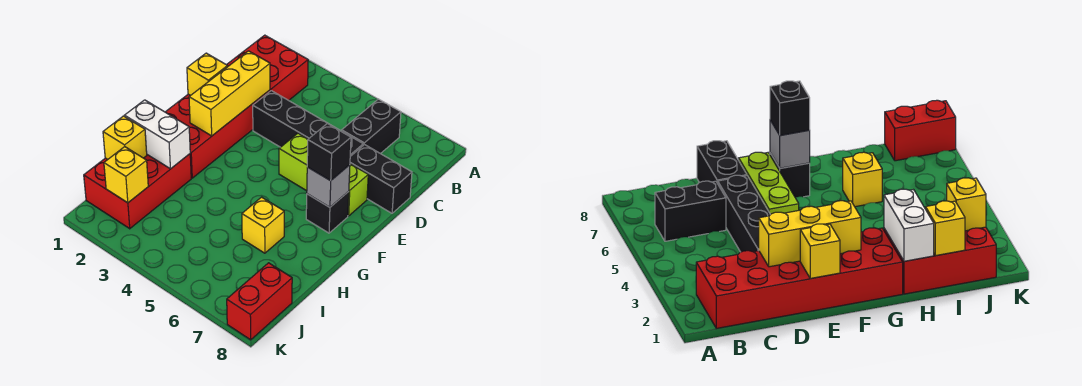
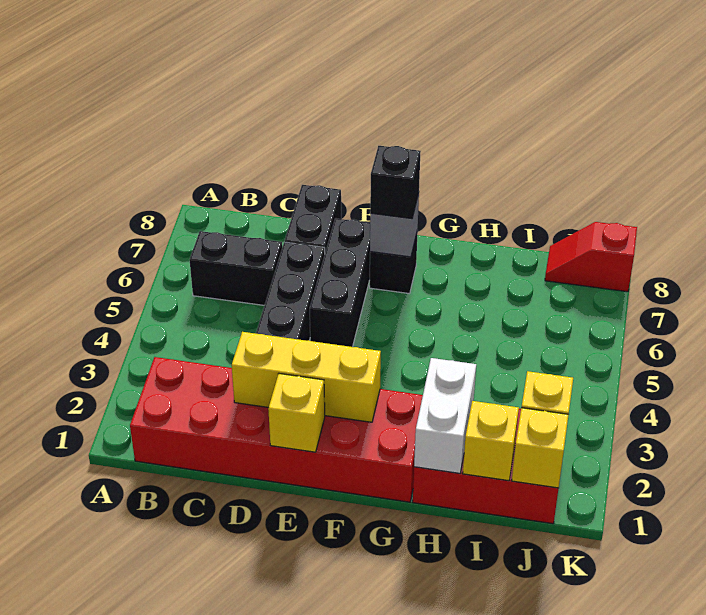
lime 1x3 brick [279,133,368,216] -> black 1x3 brick [310,218,370,347]
yellow 1x1 brick [242,197,284,253] -> yellow 1x1 brick moved to [512,408,569,488]
red 1x2 brick [227,263,292,340] -> red 1x2 slope [545,222,637,292]

